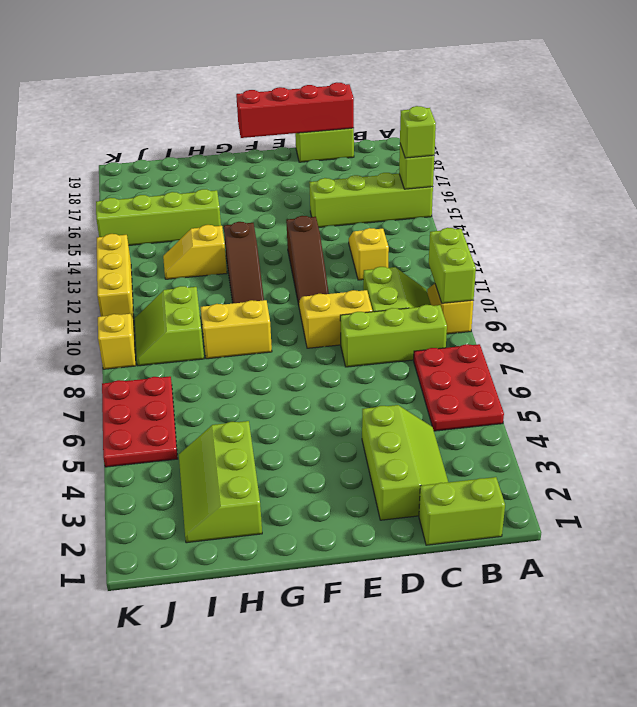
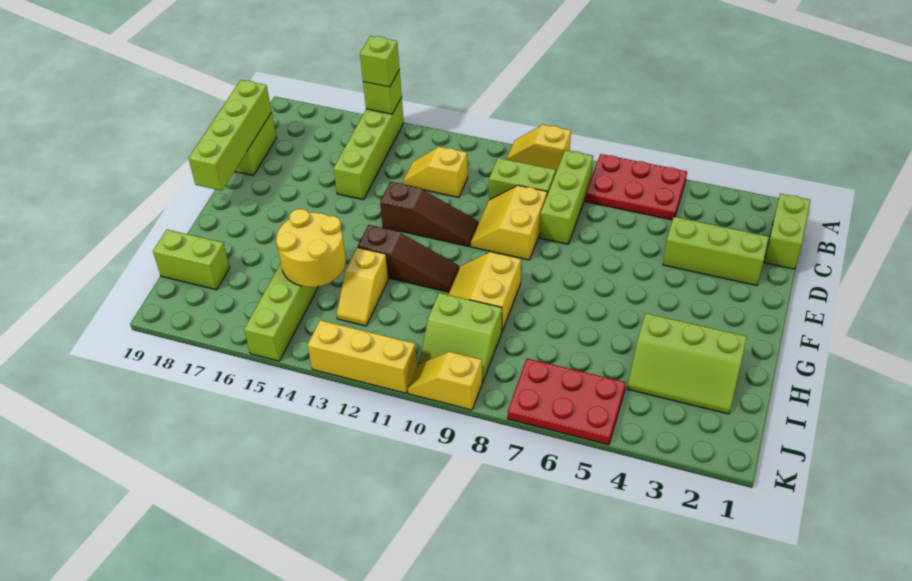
lime 1x2 brick [429,228,476,303] -> lime 1x2 brick moved to [153,230,230,290]
red 1x4 brick [236,82,354,138] -> lime 1x4 brick [188,80,272,191]
none -> yellow 2x2 round brick [276,209,346,287]

